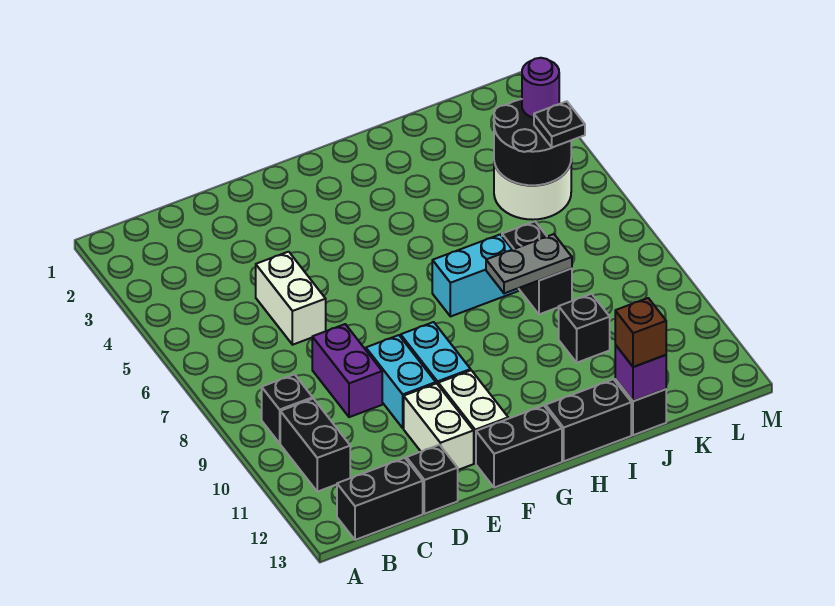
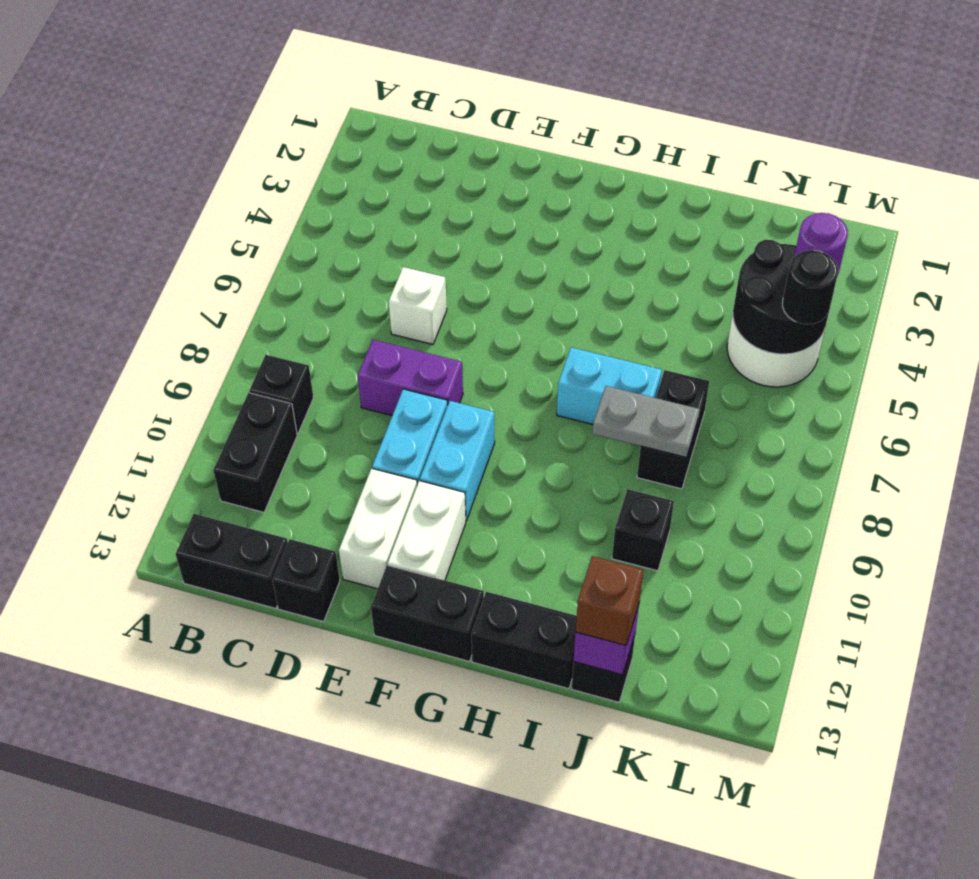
white 1x2 brick [256,252,326,345] -> white 1x1 brick [389,267,447,344]
purple 1x2 brick [312,324,382,417] -> purple 1x2 brick turned to [358,340,463,415]
black 1x1 plate [534,101,585,148] -> black 1x1 round brick [782,250,838,324]

